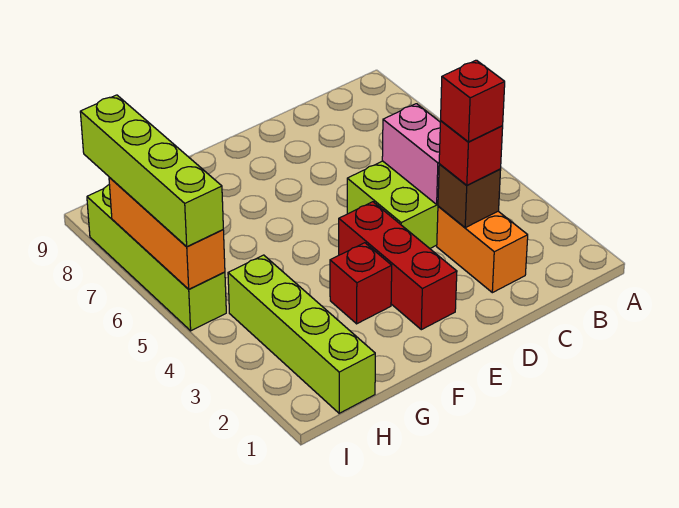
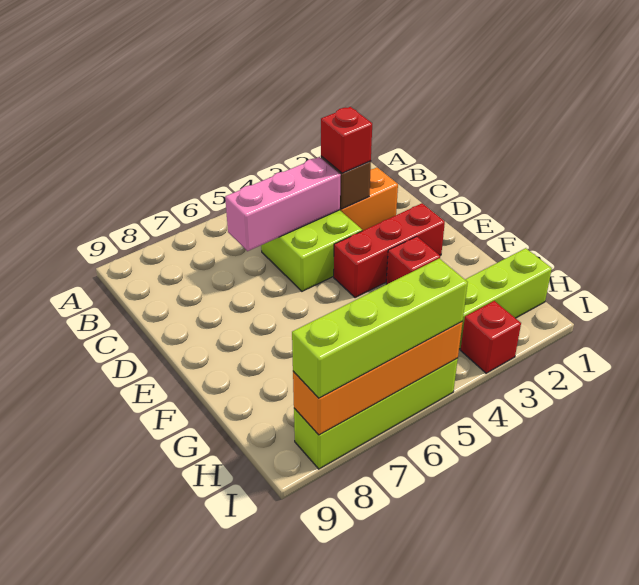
red 1x1 brick [441,60,505,142] -> red 1x1 brick moved to [461,301,521,373]
pink 1x2 brick [382,104,440,204] -> pink 1x3 brick [225,157,341,251]
orange 1x3 brick [109,177,225,289] -> orange 1x4 brick [293,322,462,435]

